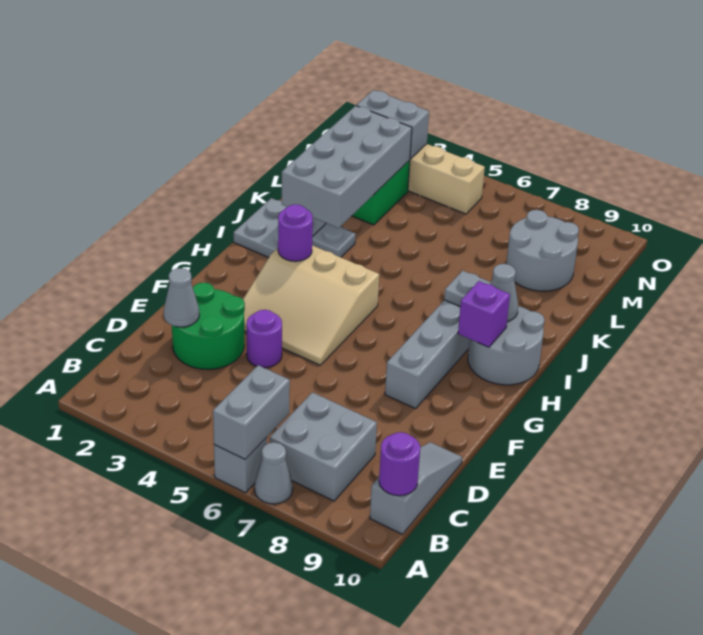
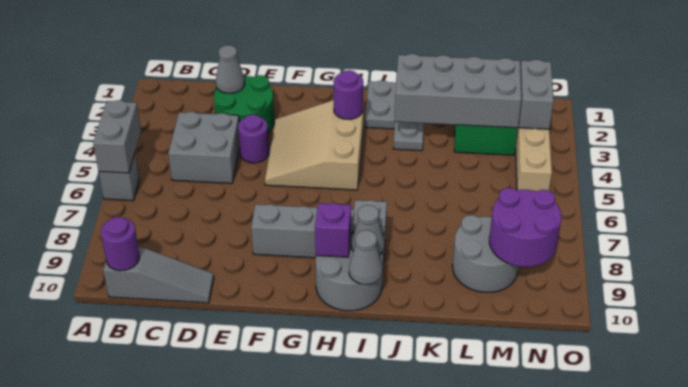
grey 1x2 brick [213,365,290,459] -> grey 1x2 brick turned to [93,100,141,173]
grey 1x1 cone [255,442,293,504] -> grey 1x1 cone moved to [349,230,382,284]
grey 2x2 brick [270,392,377,501] -> grey 2x2 brick moved to [168,112,240,183]
none -> purple 2x2 round brick [489,188,561,267]

